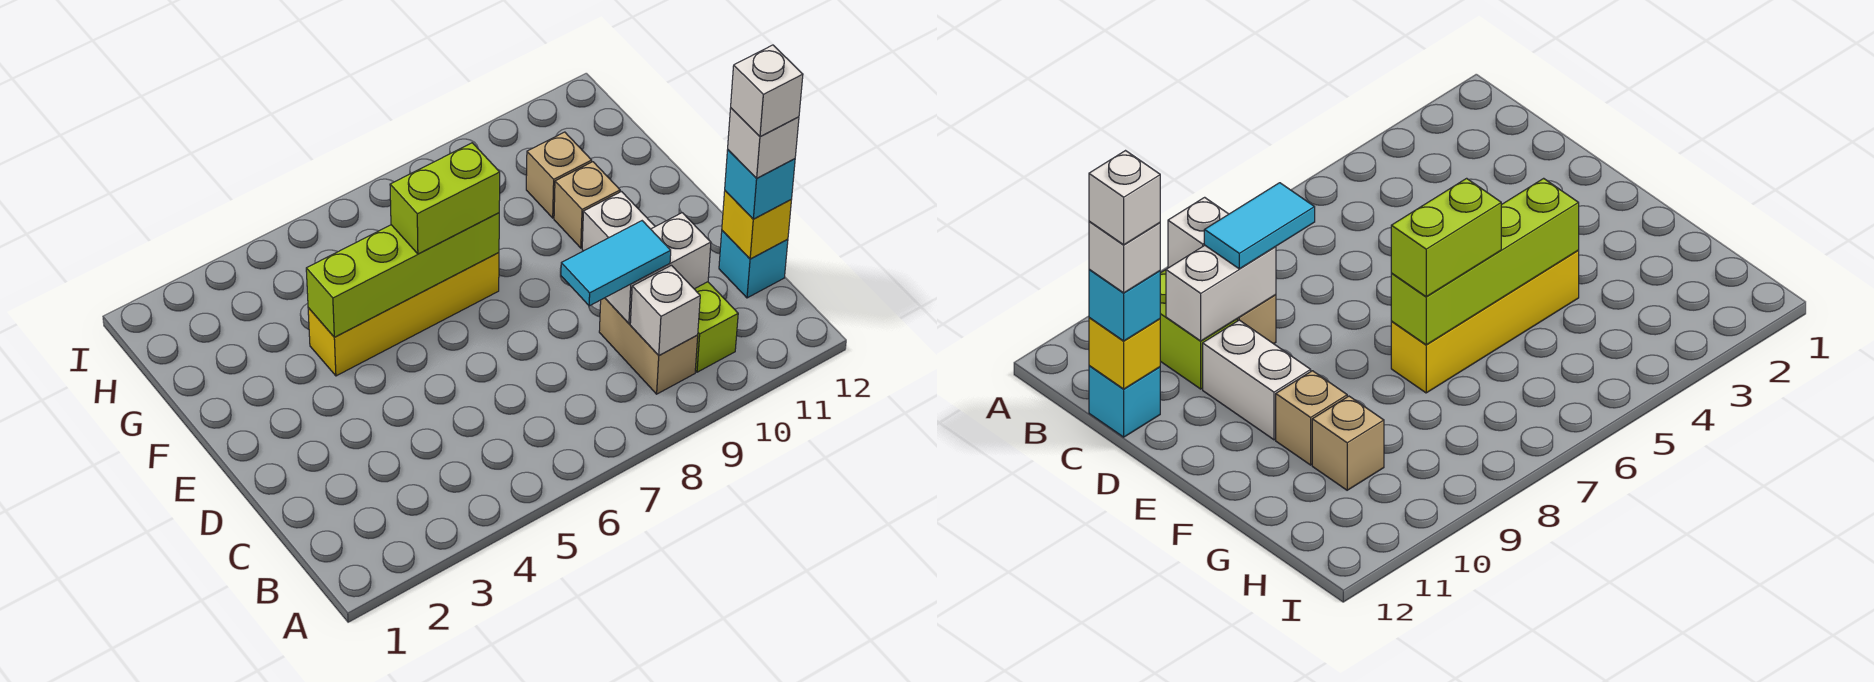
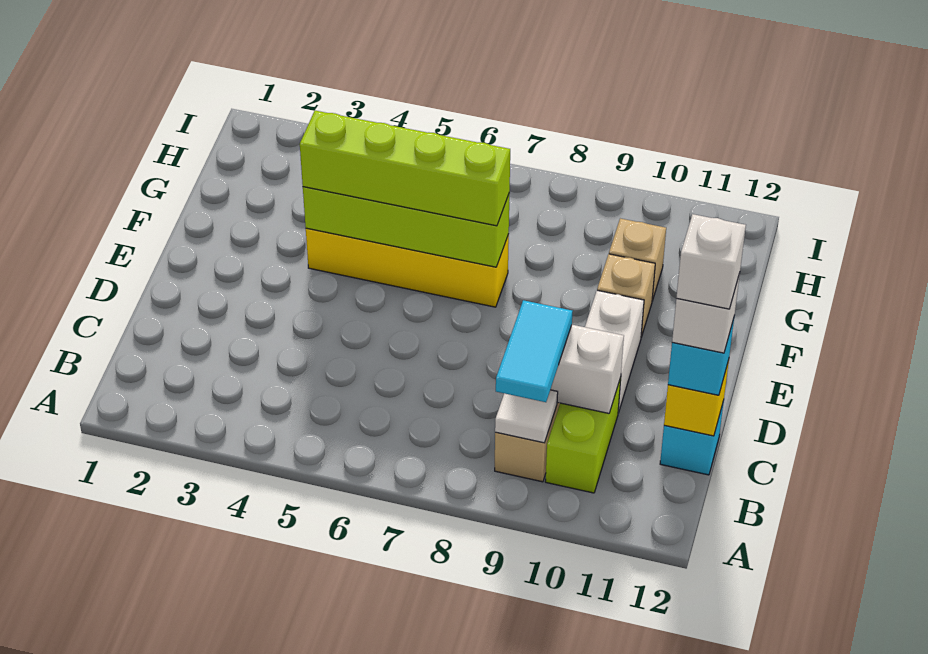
white 1x1 brick [630,265,700,356] -> white 1x1 tile [495,390,558,443]
cyan 1x2 tile [561,221,671,306] -> cyan 1x2 tile turned to [496,300,572,402]
lime 1x2 brick [390,143,500,254] -> lime 1x4 brick [300,111,510,226]

